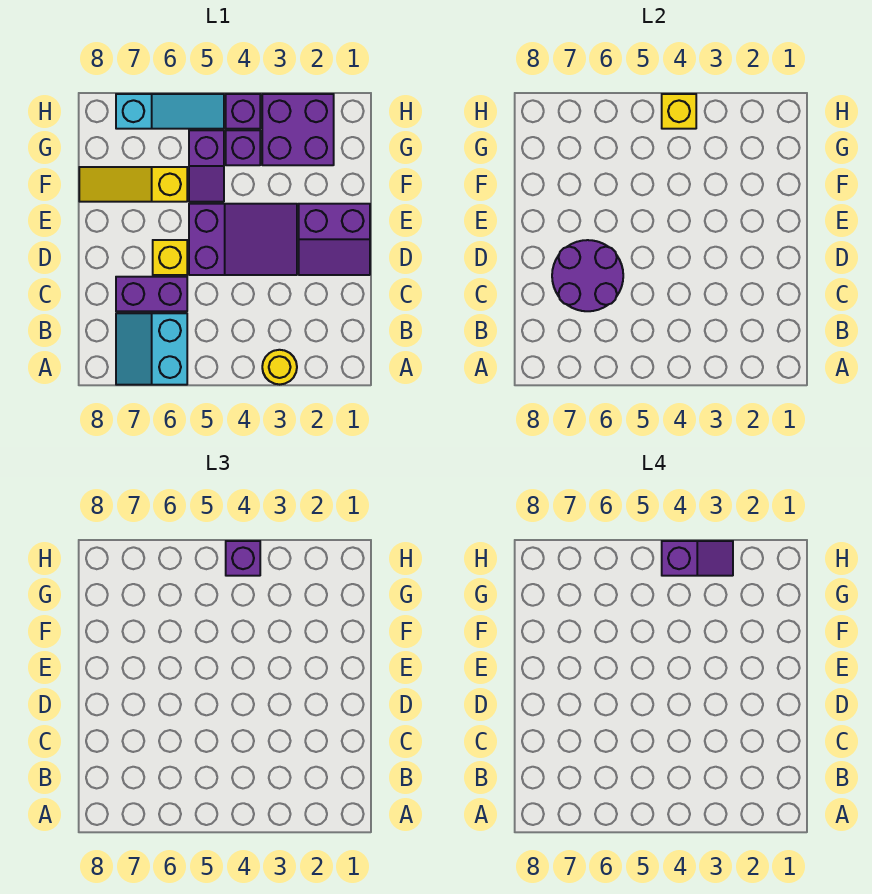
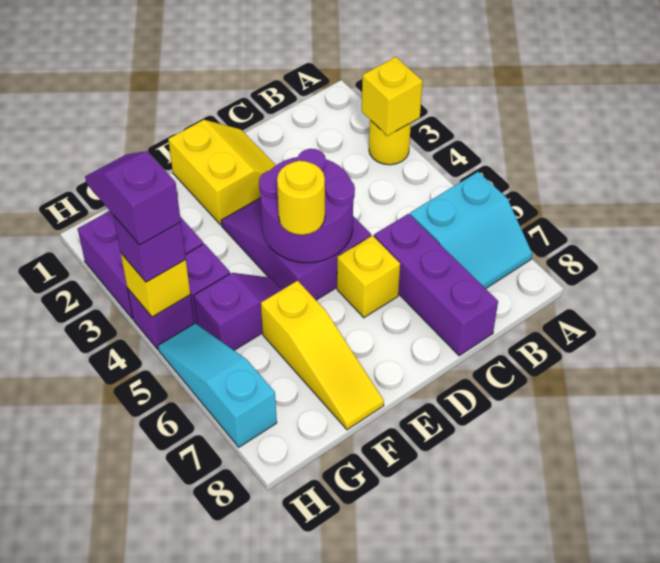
none -> yellow 1x1 brick [362,57,423,136]
purple 1x2 brick [116,277,187,311] -> purple 1x3 brick [374,214,498,356]
purple 2x2 round brick [552,240,623,311] -> purple 2x2 round brick moved to [259,149,355,263]
purple 2x2 slope [299,204,370,275] -> yellow 2x2 slope [168,120,276,225]
none -> yellow 1x1 round brick [277,161,325,235]

